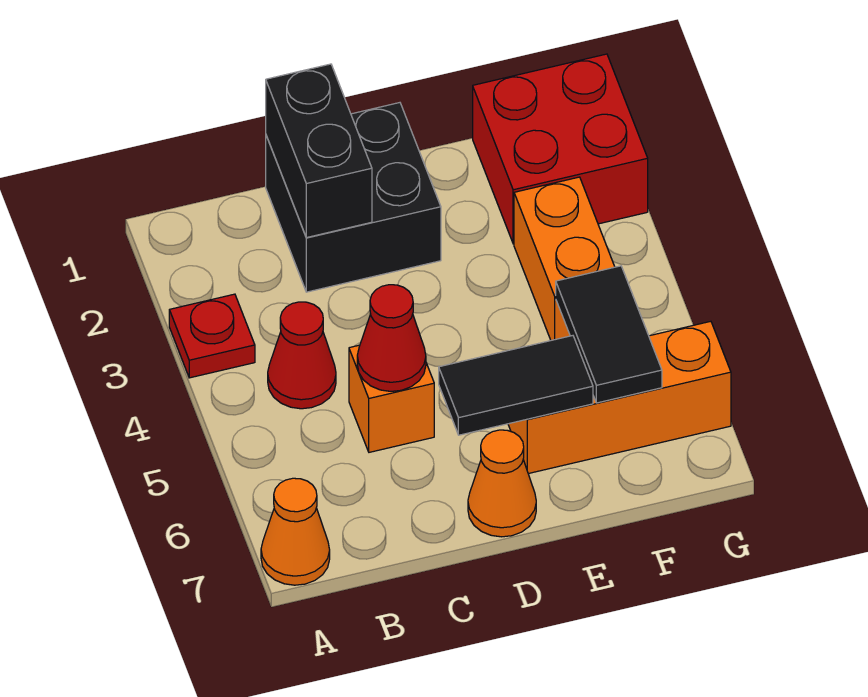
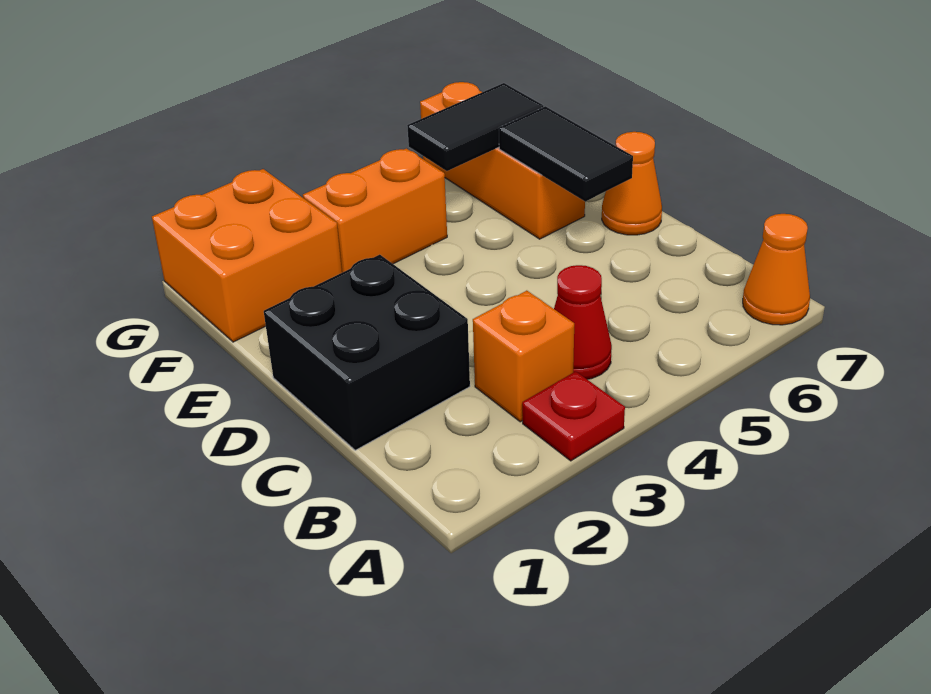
black 1x2 brick [266,64,372,238] -> none
orange 1x1 brick [349,345,434,452] -> orange 1x1 brick moved to [473,291,574,422]
red 1x1 cone [357,285,426,391] -> none
red 2x2 brick [473,54,648,244] -> orange 2x2 brick [152,169,342,342]

